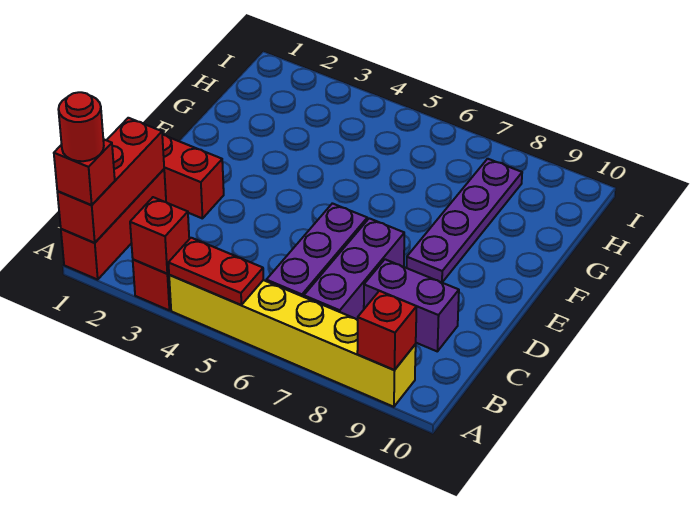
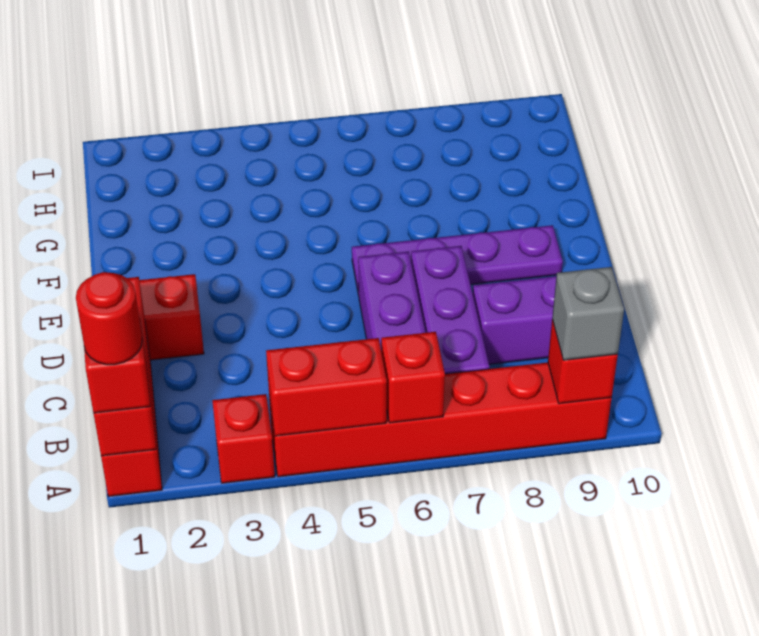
red 1x1 brick [130,197,189,274] -> red 1x1 brick moved to [381,332,445,423]
yellow 1x6 brick [169,275,416,407] -> red 1x6 brick [269,362,612,477]
red 1x2 plate [168,238,263,305] -> red 1x2 brick [266,338,387,436]
none -> grey 1x1 brick [552,267,624,360]
purple 1x4 plate [407,159,522,282] -> purple 1x4 plate turned to [352,225,563,296]

